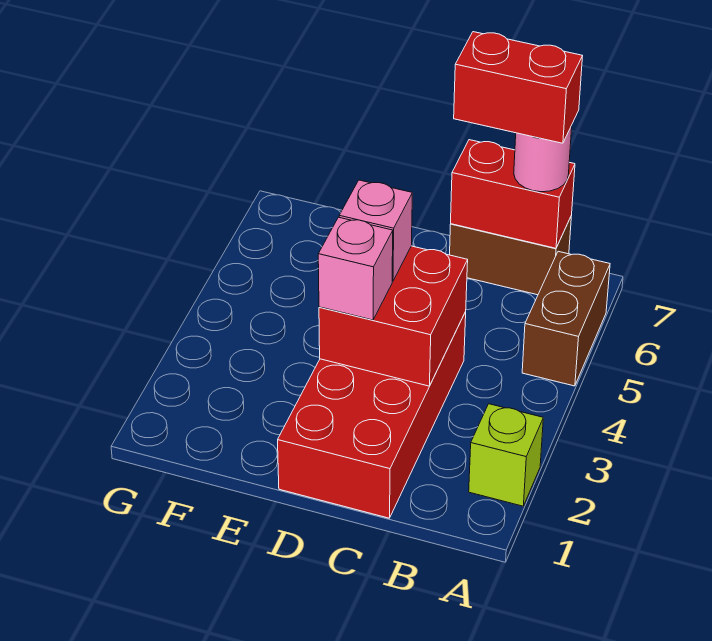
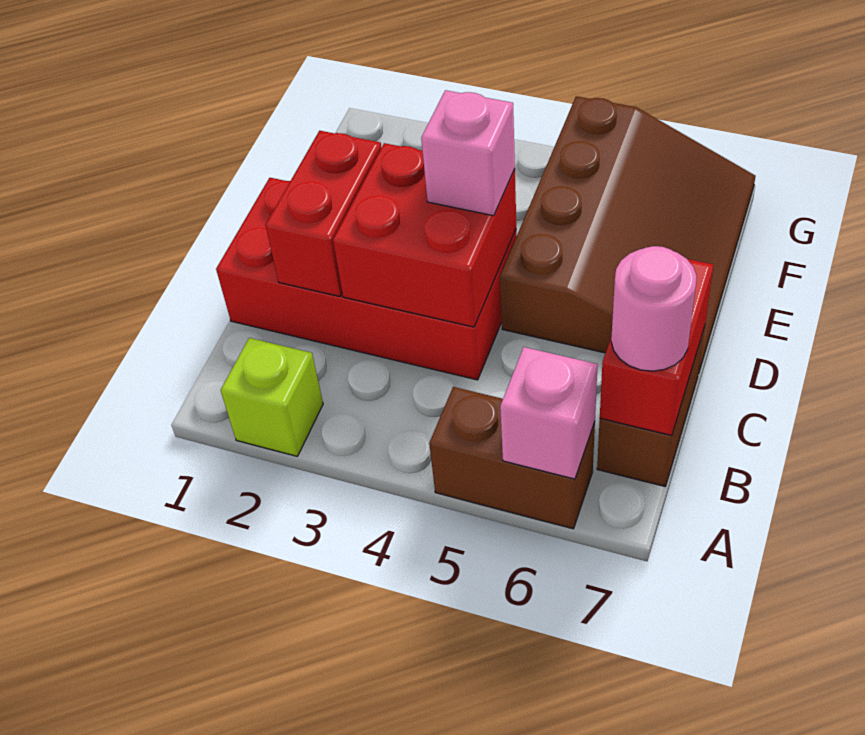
red 1x2 brick [454,32,583,143] -> red 1x2 brick moved to [265,131,381,296]
pink 1x1 brick [318,217,393,320] -> pink 1x1 brick moved to [500,347,598,479]
none -> brown 3x4 slope [500,96,755,374]

